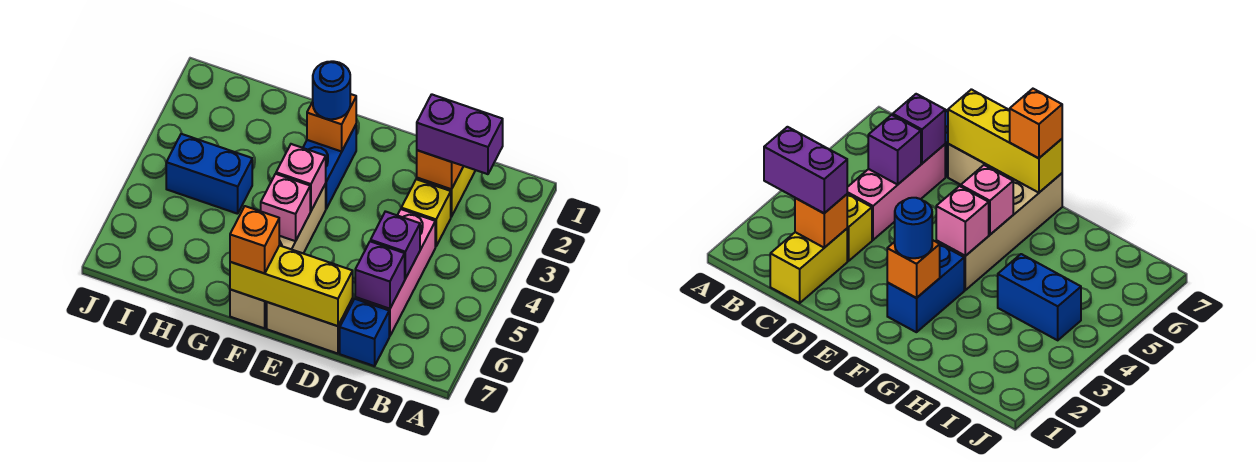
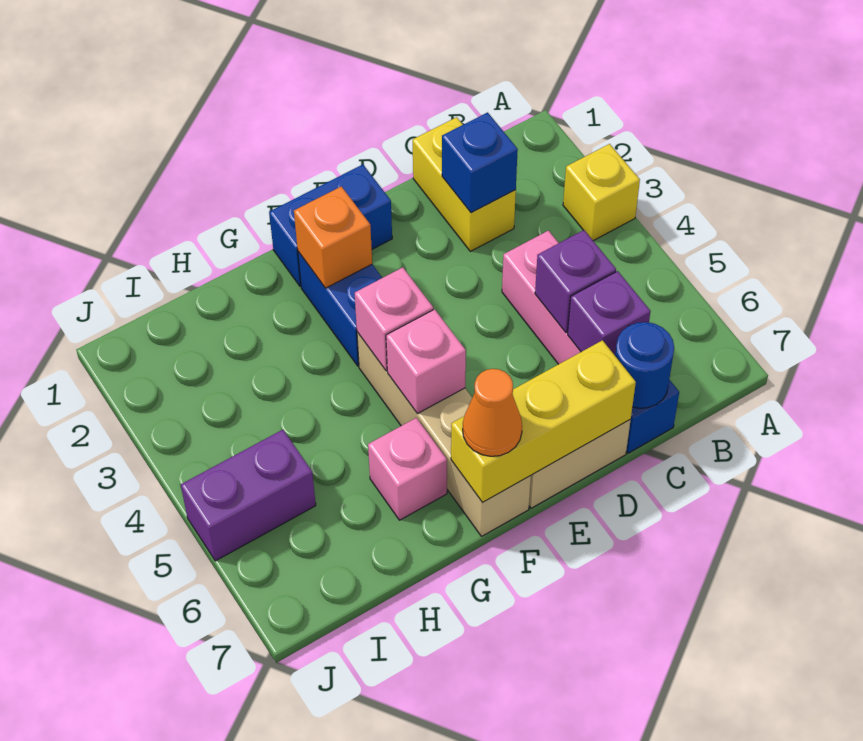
purple 1x2 brick [417,94,503,174] -> purple 1x2 brick moved to [181,430,316,561]
orange 1x1 brick [417,150,463,189] -> blue 1x1 brick [442,112,518,213]
yellow 1x1 brick [401,179,451,247] -> yellow 1x1 brick moved to [563,144,640,241]
blue 1x1 round brick [313,61,350,119] -> blue 1x1 round brick moved to [615,322,674,408]
orange 1x1 brick [230,206,279,273] -> orange 1x1 cone [463,369,522,456]
none -> pink 1x1 brick [368,418,447,520]
blue 1x2 brick [166,134,252,214] -> blue 1x2 brick moved to [269,165,392,286]

